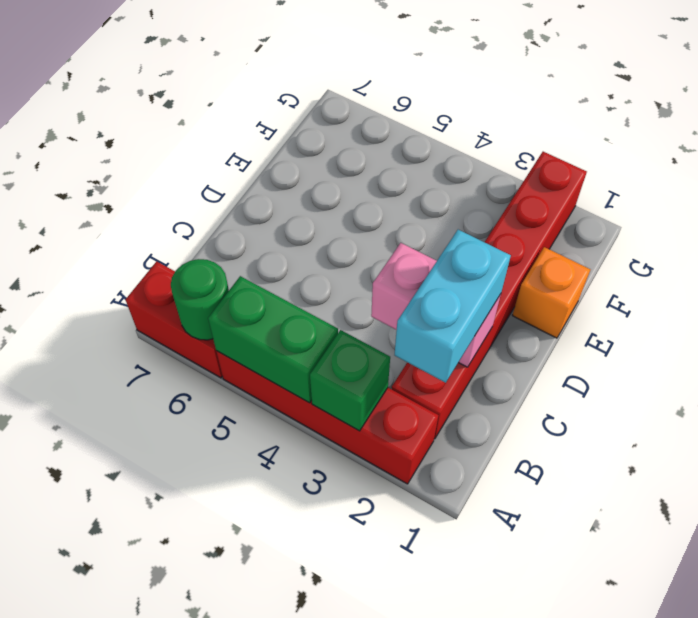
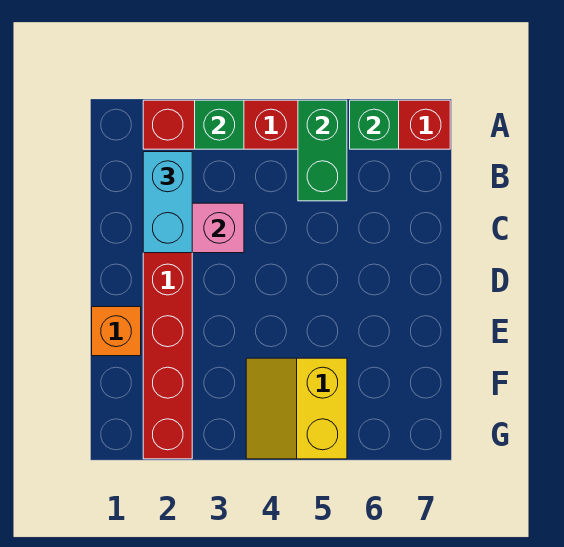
green 1x2 brick [208,276,338,403] -> green 1x2 brick turned to [298,100,347,201]
green 1x1 round brick [171,259,229,340] -> green 1x1 brick [350,100,399,149]
none -> yellow 2x2 slope [246,358,347,459]

